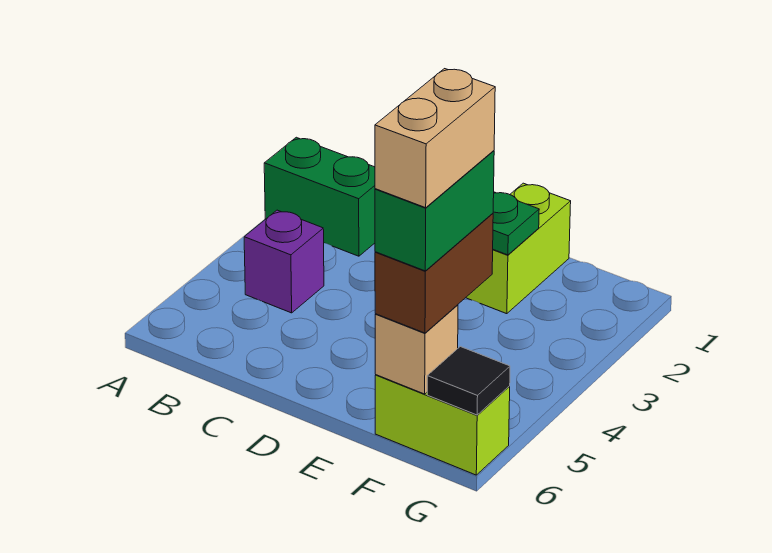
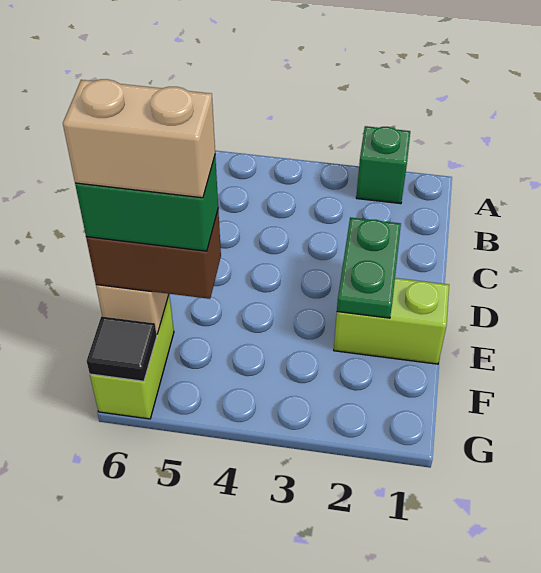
green 1x2 brick [264,137,375,256] -> green 1x1 brick [356,126,410,204]
purple 1x1 brick [244,210,324,313] -> none

